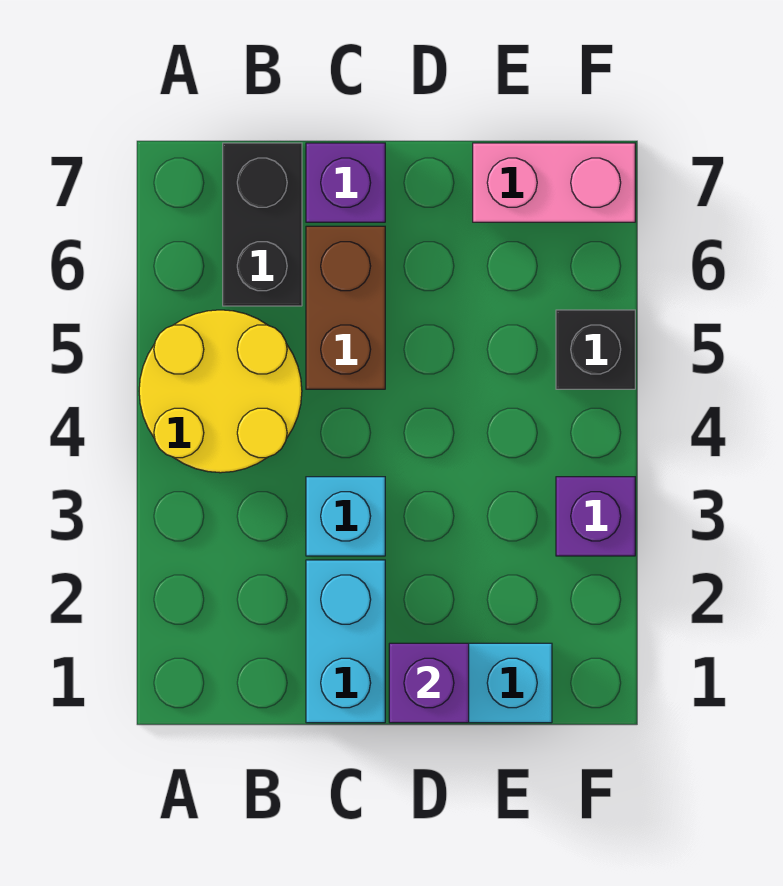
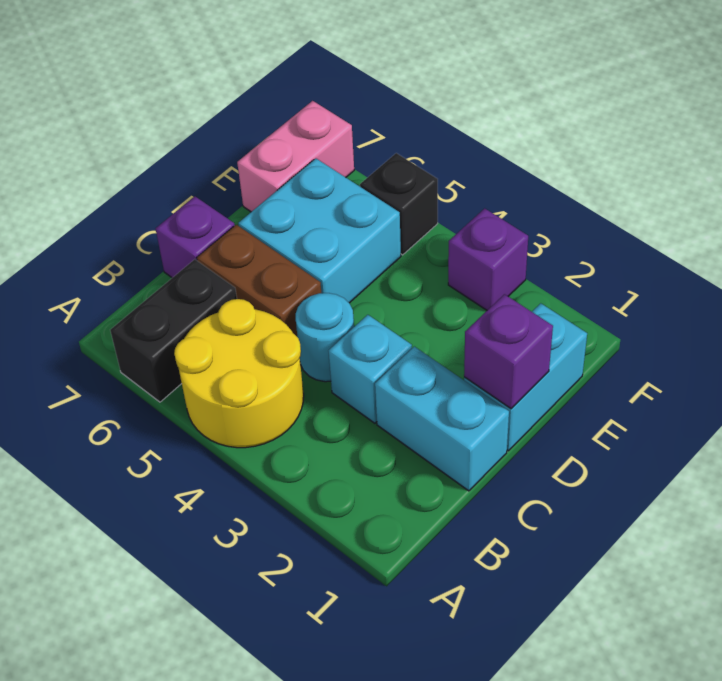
black 1x2 brick [223,143,302,306] -> black 1x2 brick turned to [110,259,237,402]
none -> cyan 1x1 round brick [296,293,354,382]
none -> cyan 2x2 brick [238,158,401,303]

